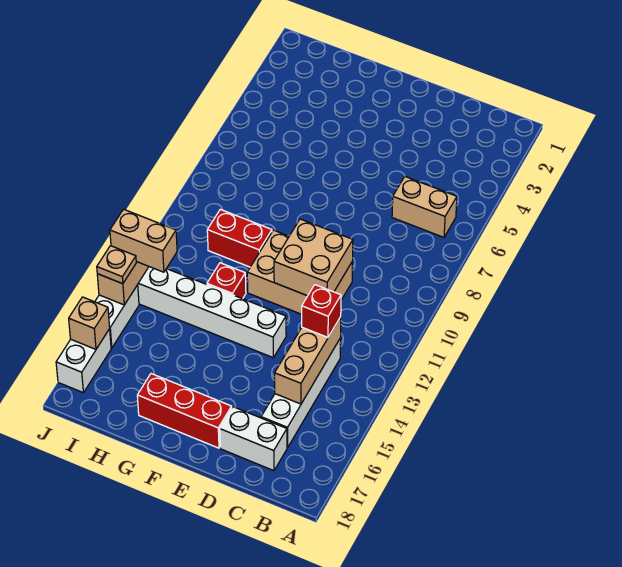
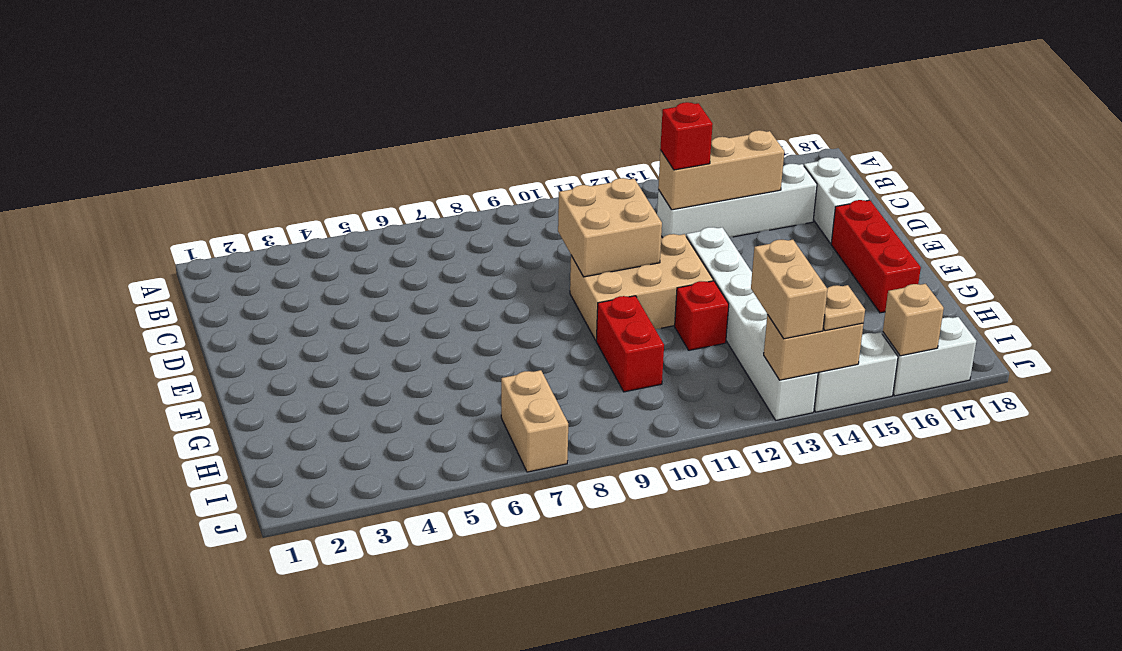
tan 1x2 brick [392,177,457,237] -> tan 1x2 brick moved to [501,370,568,472]
tan 2x3 brick [247,230,353,314] -> tan 2x3 brick turned to [570,234,713,340]

